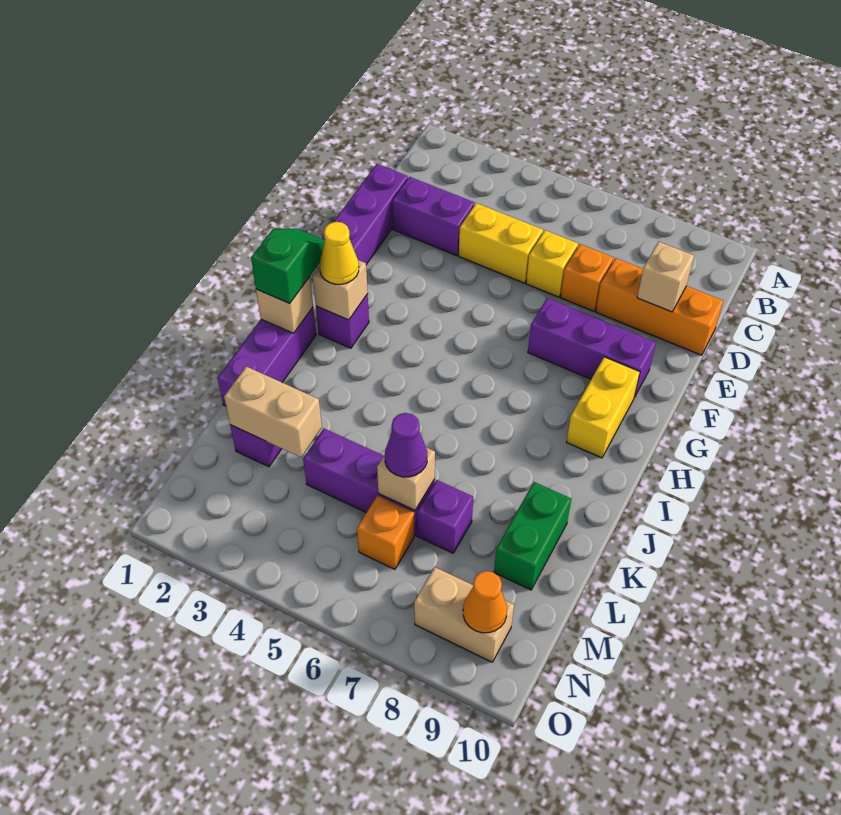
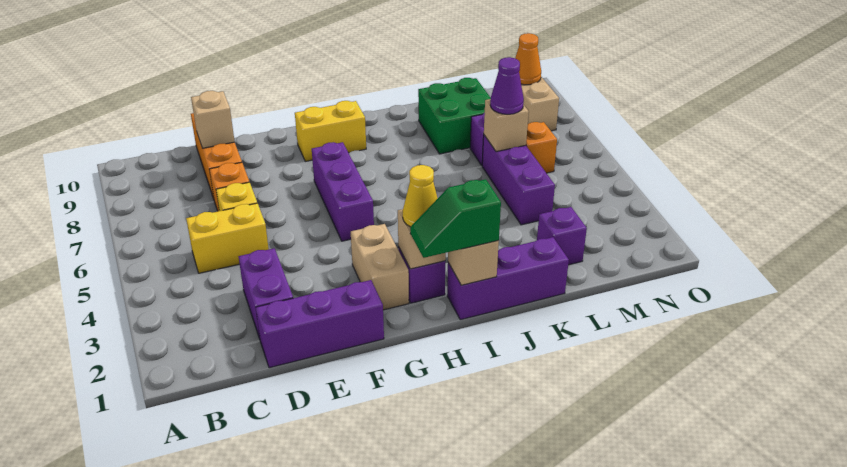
yellow 1x2 brick [459,203,543,283] -> yellow 1x2 brick turned to [186,203,269,273]
purple 1x3 brick [528,298,656,397] -> purple 1x3 brick moved to [312,142,374,241]
green 1x2 brick [494,482,571,590] -> green 2x2 brick [418,78,491,154]
tan 1x2 brick [224,367,322,457] -> tan 1x2 brick moved to [351,224,409,310]

